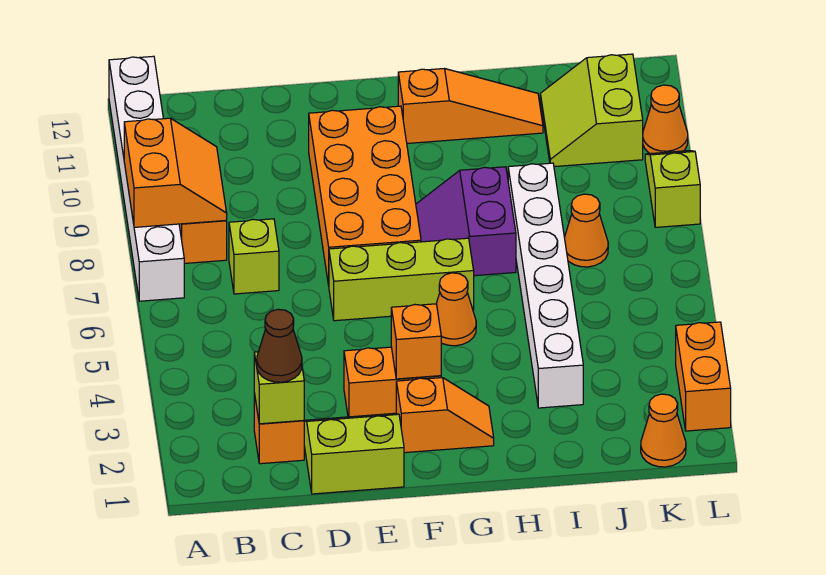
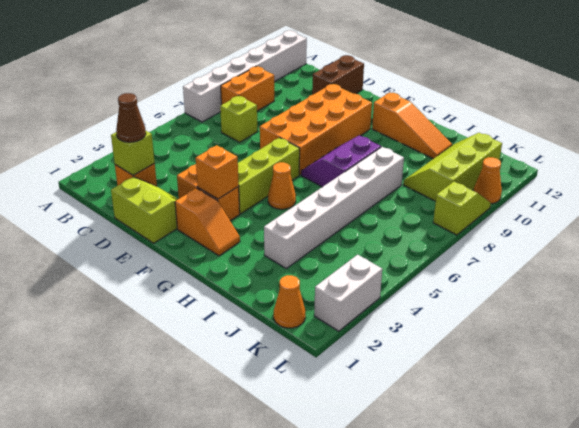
orange 2x2 slope [124,118,227,227] -> none
none -> brown 1x2 brick [312,55,364,95]
lime 1x3 brick [329,238,474,321] -> lime 1x3 brick turned to [238,138,300,214]
orange 1x1 cone [564,194,608,267] -> none
lime 2x2 slope [540,54,643,167] -> lime 2x3 slope [404,133,502,201]
orange 1x2 brick [676,322,731,431] -> white 1x2 brick [314,255,382,331]

